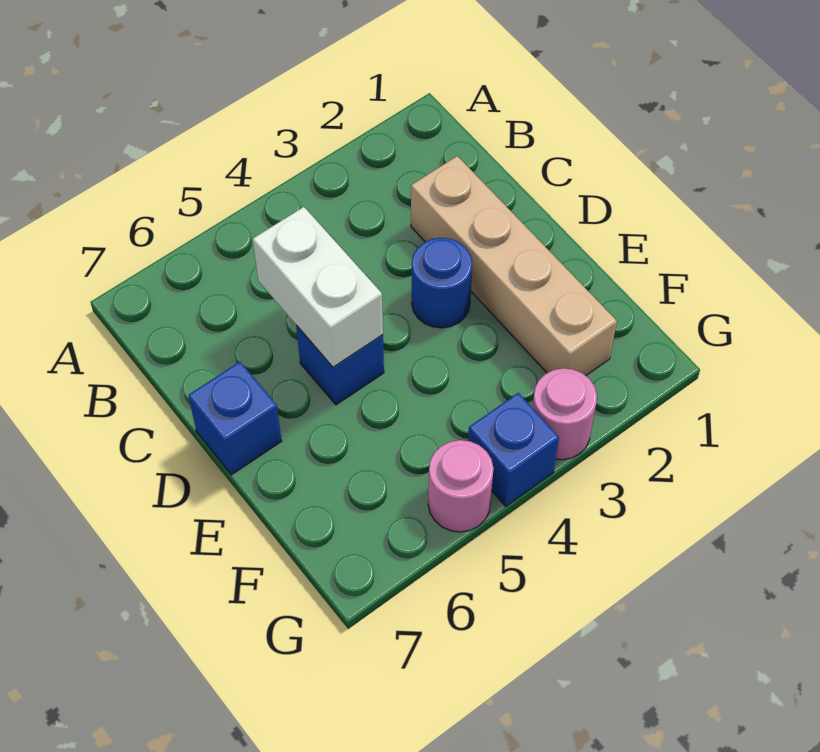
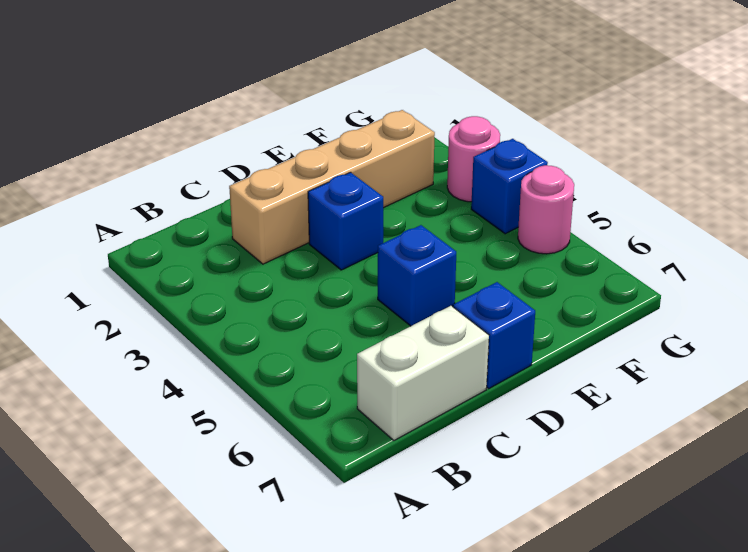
white 1x2 brick [253,207,383,367] -> white 1x2 brick moved to [357,306,489,440]
blue 1x1 round brick [412,238,472,328] -> blue 1x1 brick [308,172,383,270]

